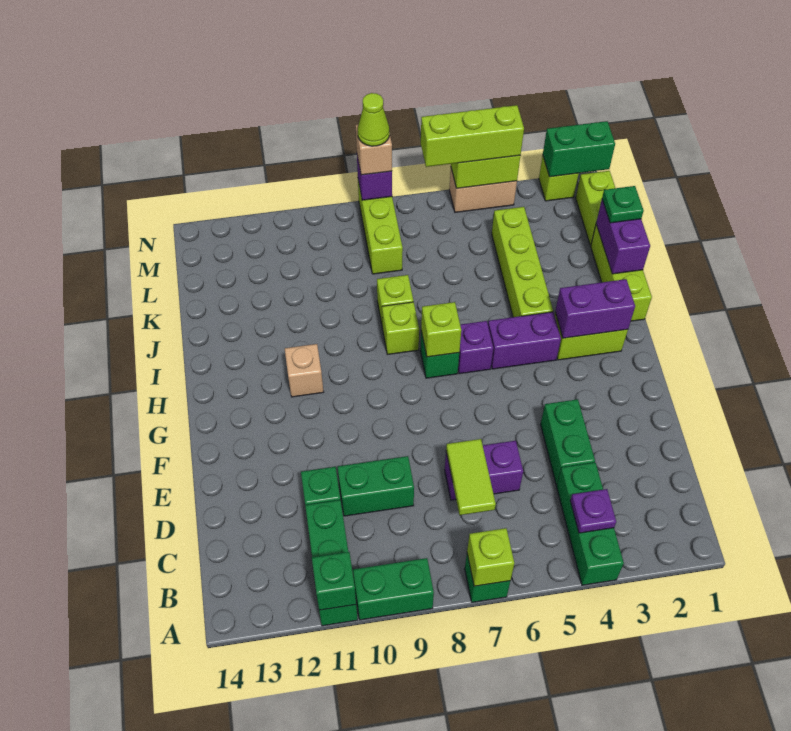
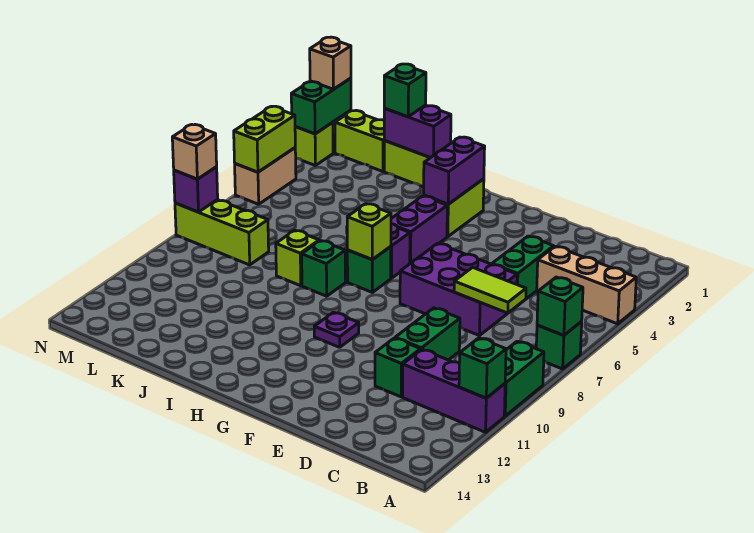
green 1x3 brick [556,463,624,585] -> tan 1x3 brick [537,246,636,324]
lime 1x1 brick [467,528,514,586] -> green 1x1 brick [537,277,583,335]
green 1x3 brick [305,500,358,626] -> purple 1x3 brick [403,349,505,432]
purple 1x1 plate [570,489,616,533] -> purple 1x1 plate moved to [314,312,359,347]
green 1x2 brick [541,399,595,485] -> green 1x2 brick turned to [492,236,554,300]
purple 1x2 brick [445,441,523,500] -> purple 2x3 brick [400,243,517,335]
tan 1x1 brick [285,344,324,397] -> tan 1x1 brick moved to [310,37,351,89]
lime 1x4 brick [492,207,553,317] -> none
lime 1x1 brick [382,302,419,354] -> green 1x1 brick [302,241,345,296]
green 1x1 plate [602,186,644,223] -> green 1x1 brick [384,64,426,117]
lime 1x3 brick [421,105,524,167] -> none
lime 1x1 cone [358,93,389,146] -> none

